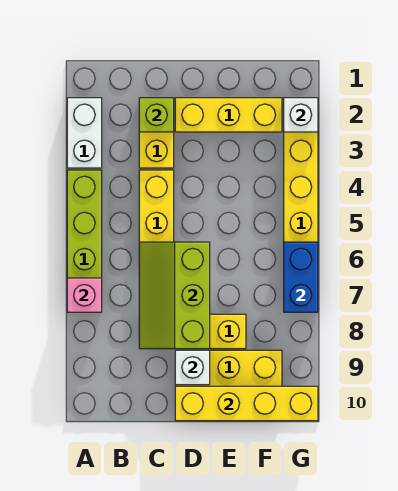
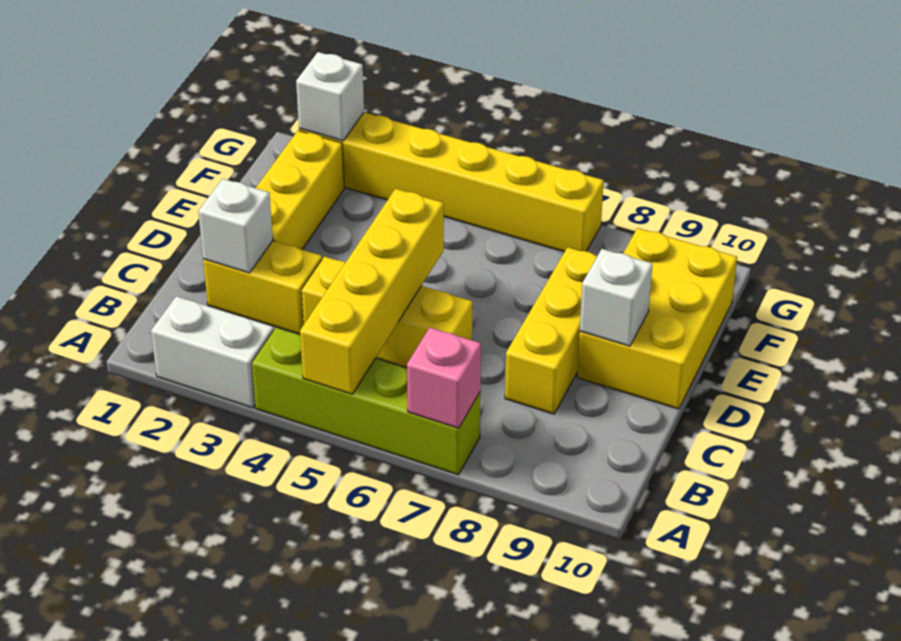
lime 1x1 brick [139,98,174,132] -> white 1x1 brick [198,179,273,273]
lime 2x3 slope [139,242,210,349] -> none
yellow 1x4 brick [175,386,318,421] -> yellow 1x4 brick moved to [300,189,444,394]
blue 1x2 brick [284,242,318,312] -> none

